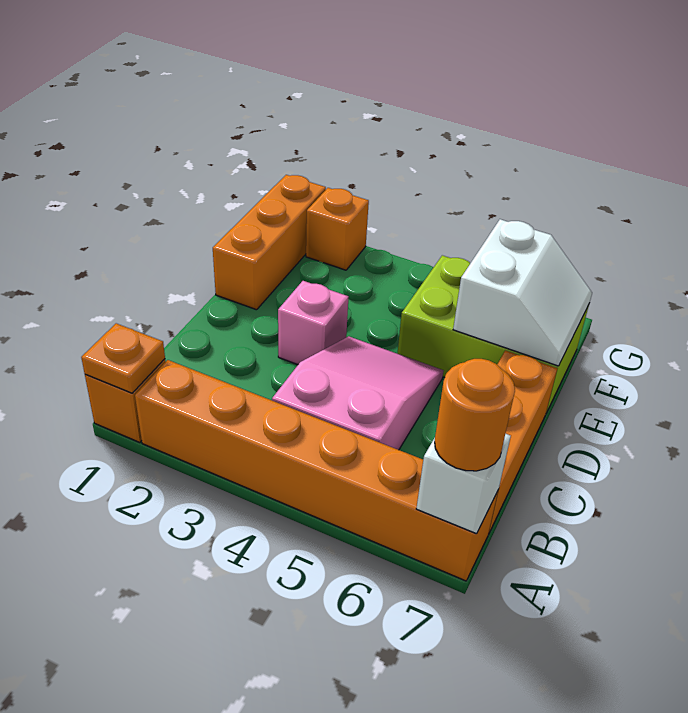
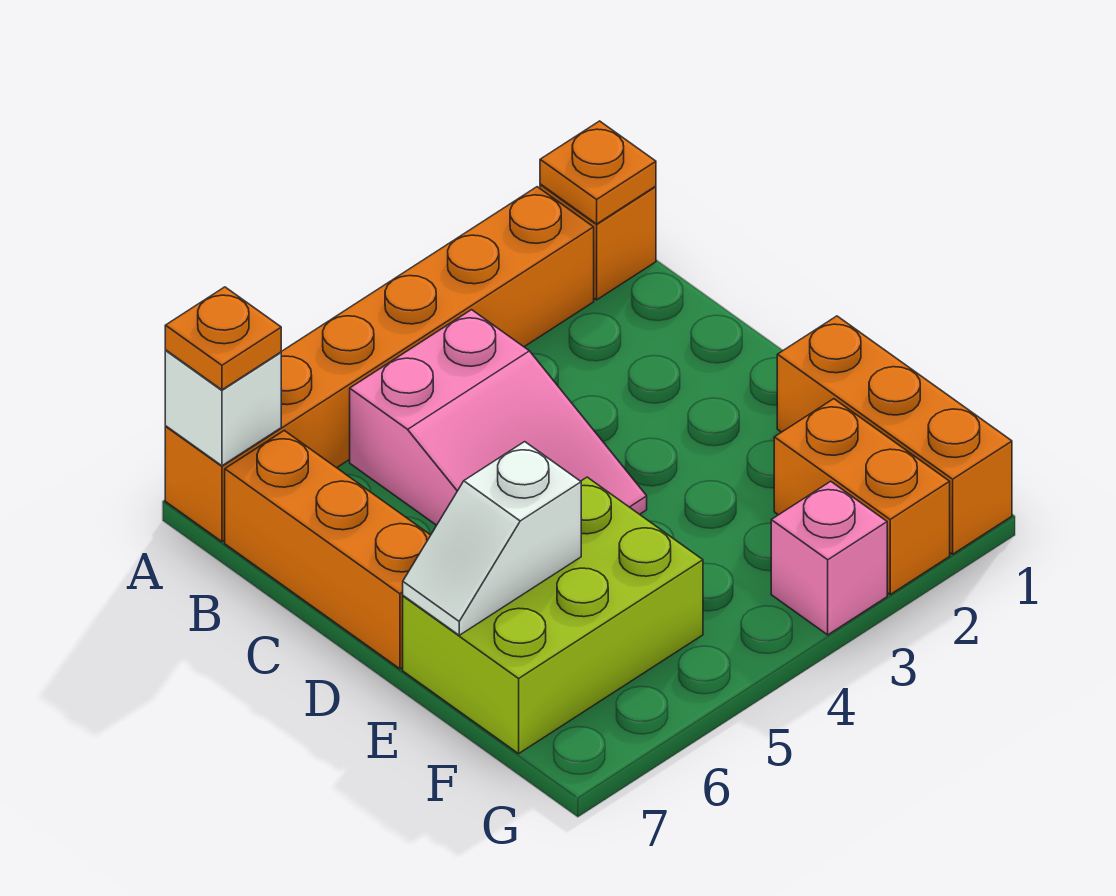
orange 1x1 round brick [435,359,515,471] -> orange 1x1 plate [165,287,281,390]
pink 1x1 brick [278,281,348,365] -> pink 1x1 brick moved to [771,481,887,635]
white 2x2 slope [453,219,592,366] -> white 1x2 slope [403,442,581,635]
orange 1x1 brick [306,188,369,270] -> orange 1x2 brick [774,399,950,594]

